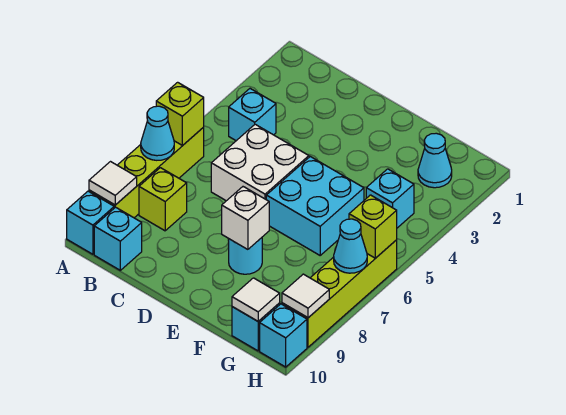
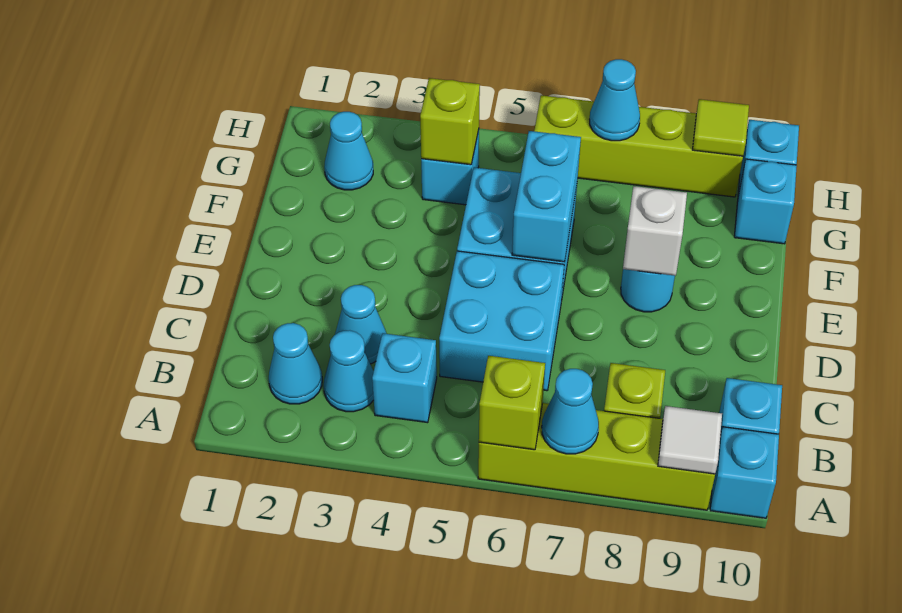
none -> cyan 1x1 cone [269,323,322,404]
none -> cyan 1x1 cone [324,330,374,412]
none -> cyan 1x1 cone [335,285,387,364]
white 2x2 brick [211,124,309,201] -> cyan 2x2 brick [439,251,564,391]
none -> cyan 1x2 brick [512,131,581,262]
white 1x1 tile [232,278,280,321] -> none
lime 1x1 brick [349,195,397,258] -> lime 1x1 brick moved to [420,78,480,165]
white 1x1 tile [282,274,329,318] -> lime 1x1 tile [693,99,749,156]

